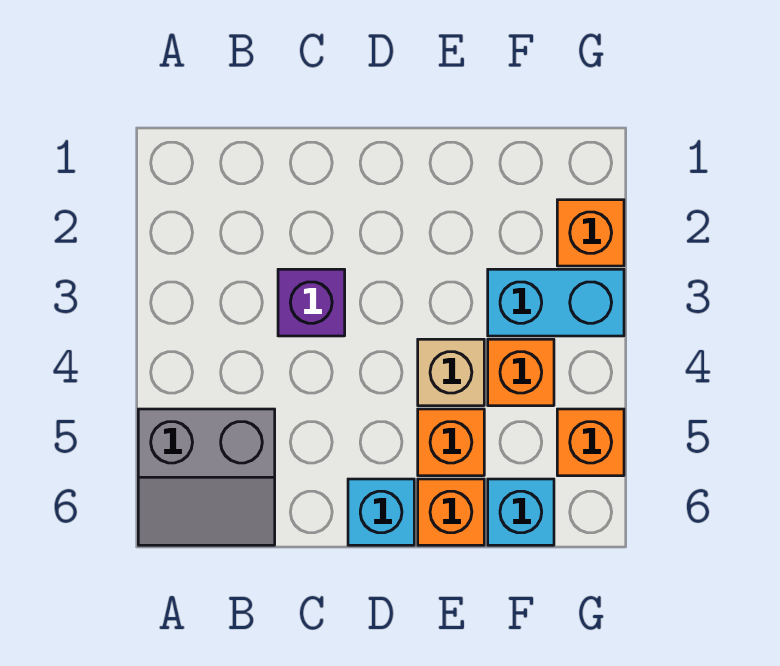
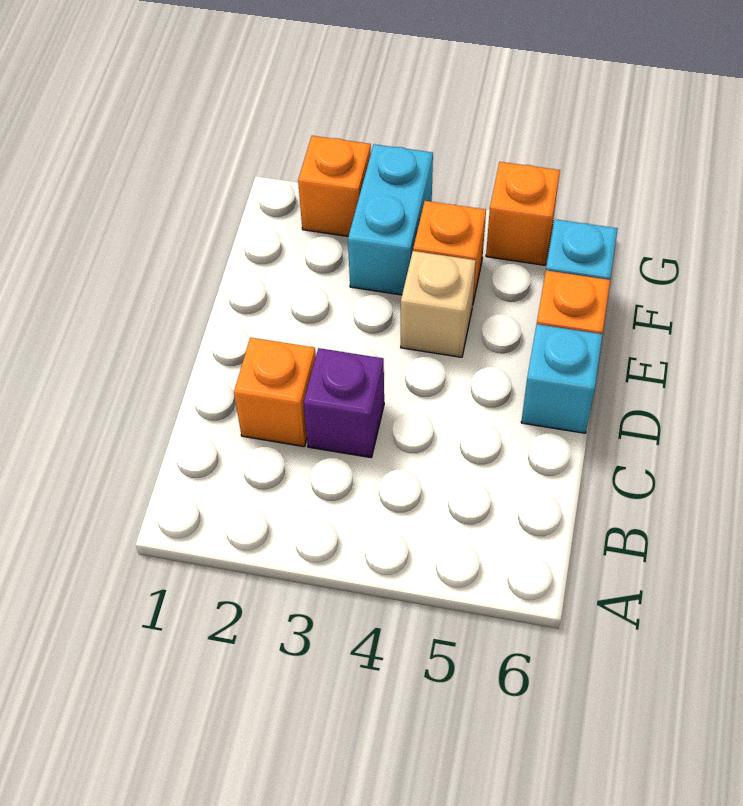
grey 2x2 slope [138,409,275,545] -> none
orange 1x1 brick [418,409,484,476] -> orange 1x1 brick moved to [234,338,316,447]

